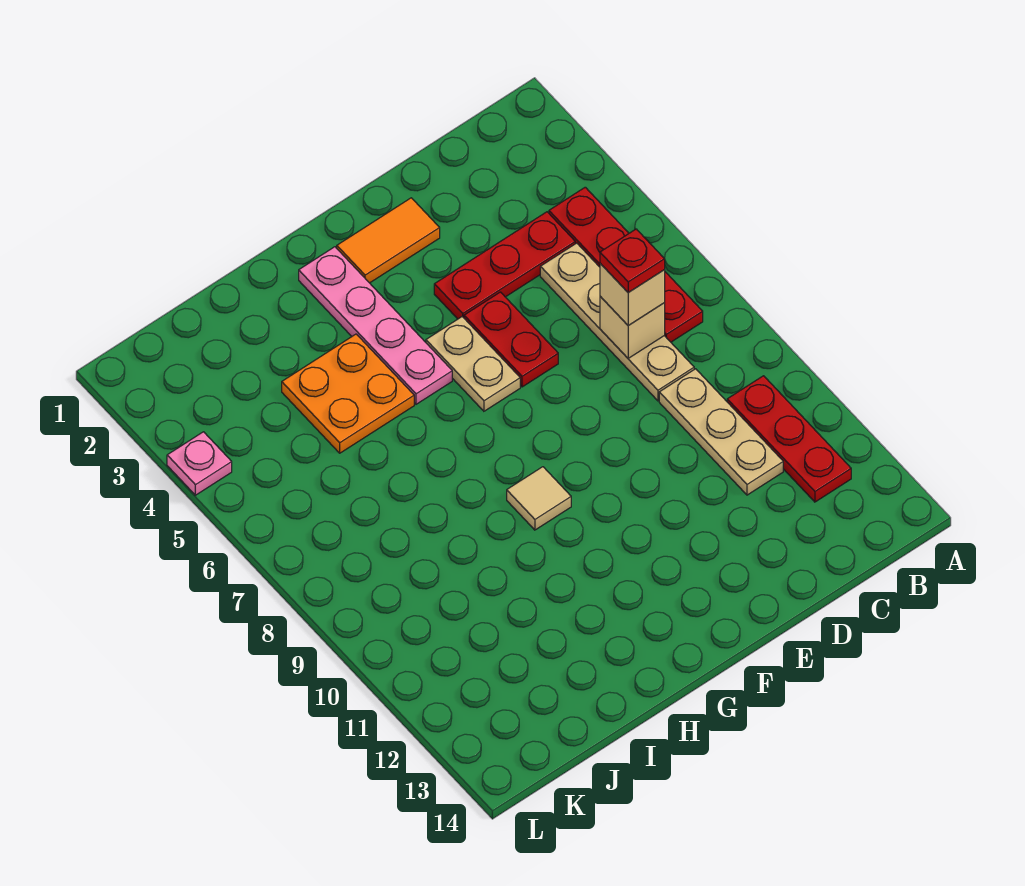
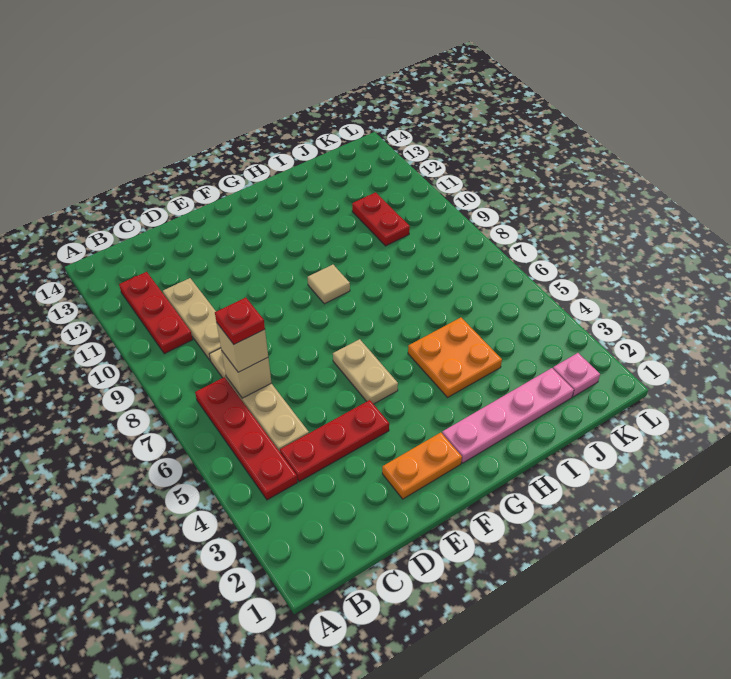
orange 1x2 tile [337,198,440,283] -> orange 1x2 plate [382,433,462,499]
red 1x2 plate [464,292,558,387] -> red 1x2 plate moved to [352,192,410,246]
pink 1x4 plate [299,247,452,404] -> pink 1x4 plate turned to [442,368,574,463]
pink 1x1 plate [167,432,232,495] -> pink 1x1 plate moved to [553,353,600,397]

